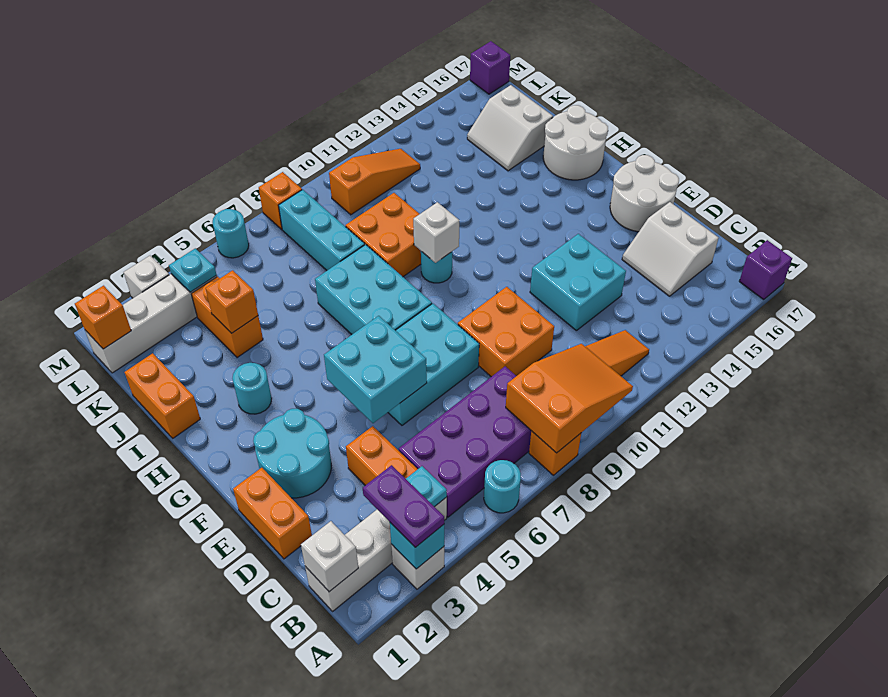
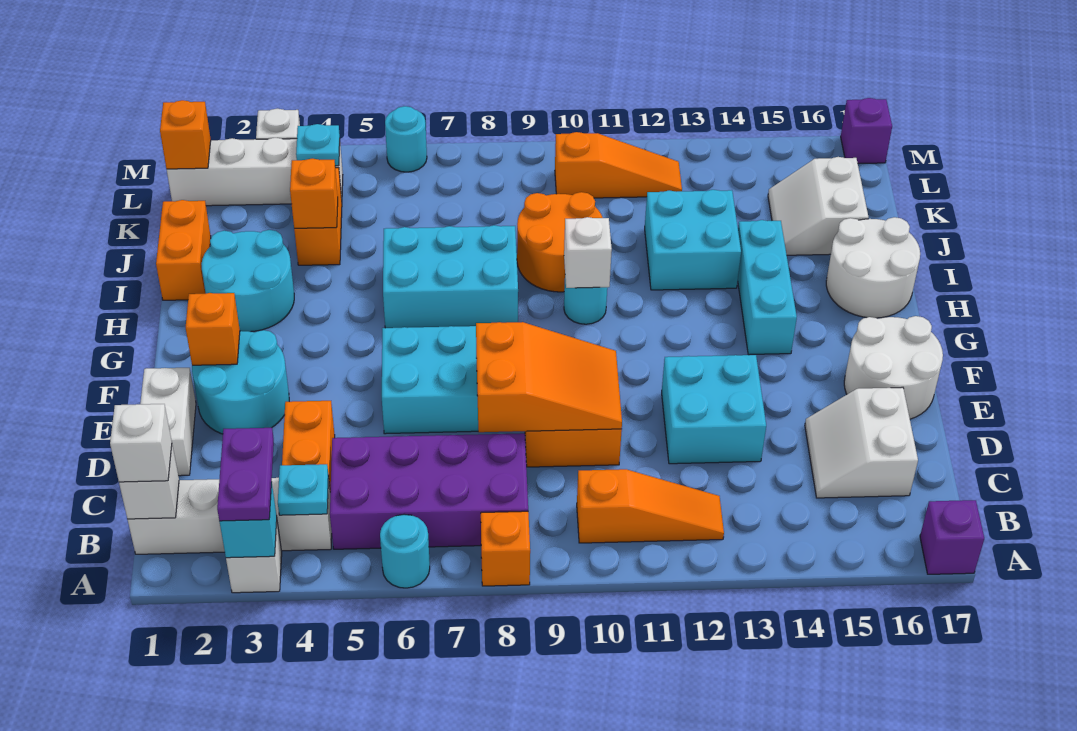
orange 2x3 slope [506,344,633,453] -> orange 2x3 slope moved to [476,322,622,432]
none -> white 1x1 brick [110,404,172,482]
orange 1x2 brick [233,468,312,559] -> white 1x2 brick [140,368,196,476]
cyan 2x2 brick [324,316,427,423] -> cyan 2x2 brick moved to [645,190,741,290]
cyan 2x3 brick [315,245,432,334] -> cyan 2x3 brick turned to [383,225,518,328]
cyan 1x1 round brick [232,363,272,414] -> cyan 2x2 round brick [201,230,294,332]
orange 2x2 brick [346,193,421,277] -> orange 2x2 round brick [517,192,603,292]
cyan 1x3 brick [279,190,365,270] -> cyan 1x3 brick moved to [738,220,797,355]
orange 1x1 brick [259,172,302,229] -> orange 1x1 brick moved to [186,293,240,365]

